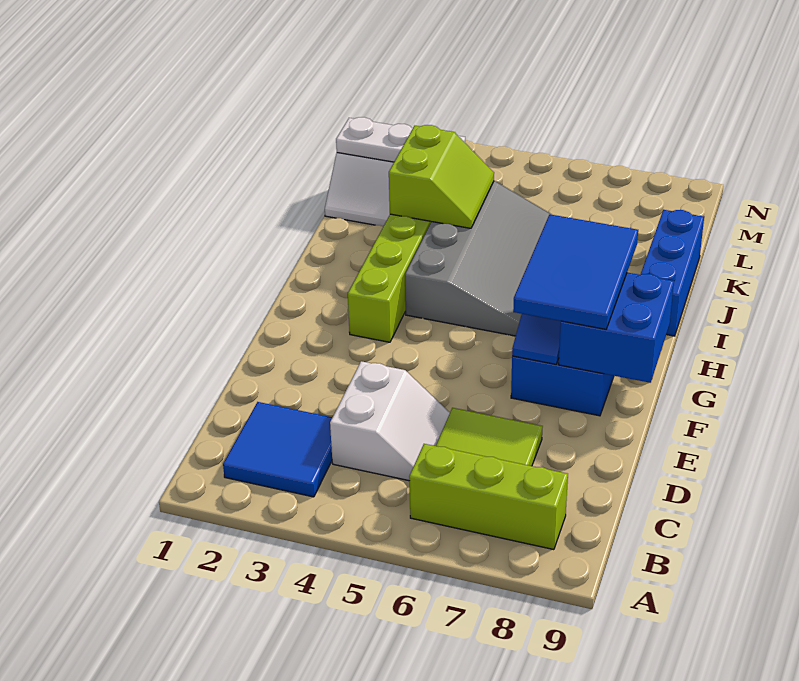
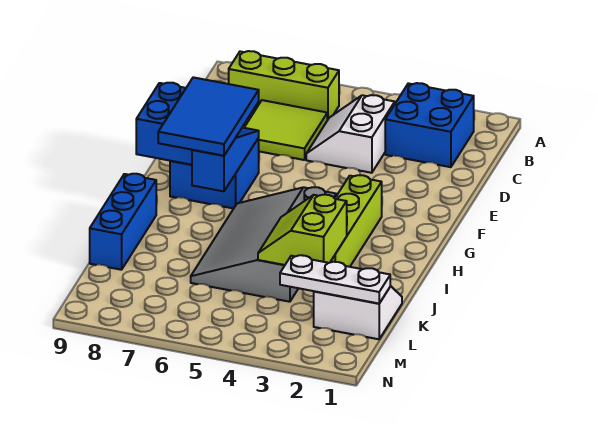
blue 2x2 tile [223,402,332,497] -> blue 2x2 brick [385,83,474,167]

